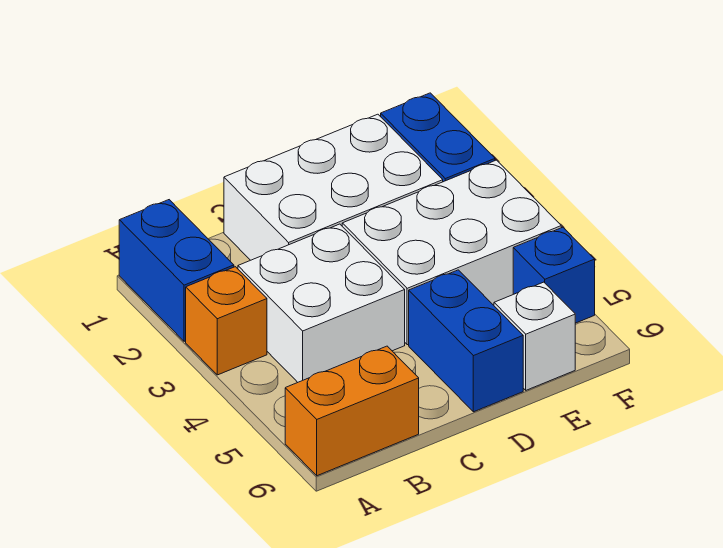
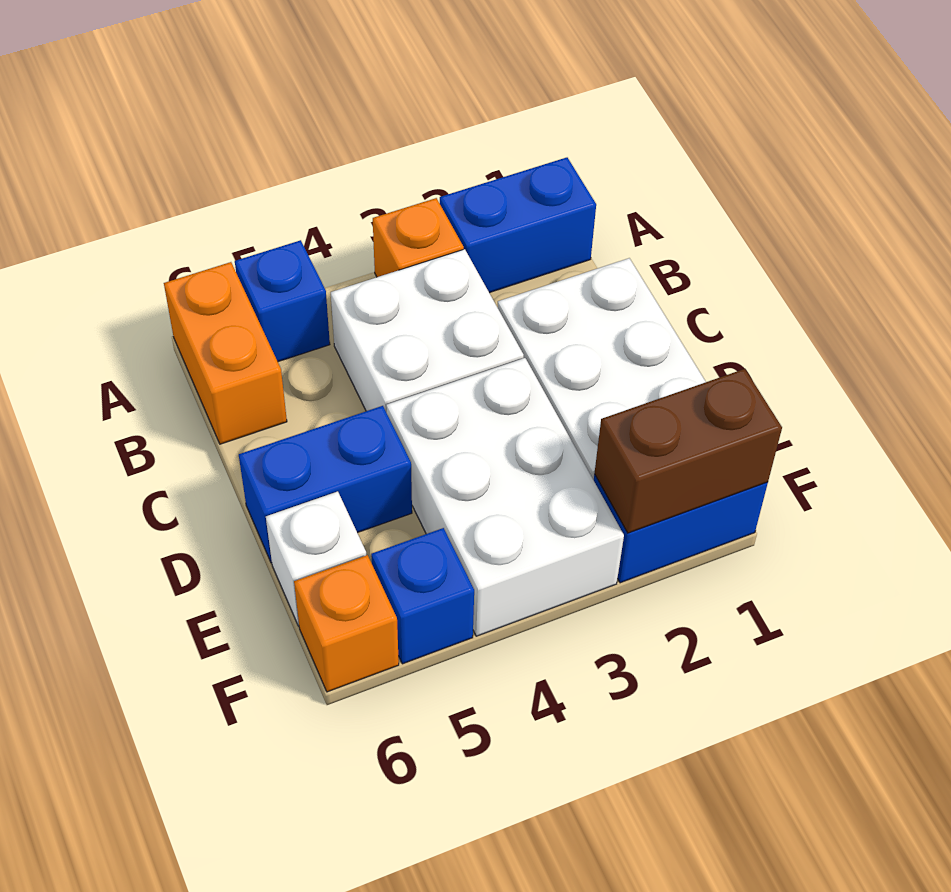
none -> blue 1x1 brick [235,240,330,362]
none -> brown 1x2 brick [594,369,782,533]
none -> orange 1x1 brick [294,555,399,692]

